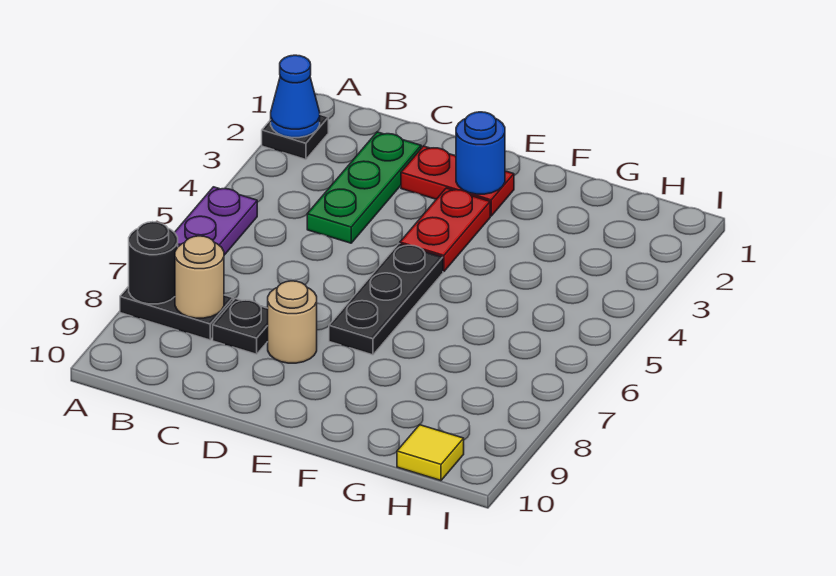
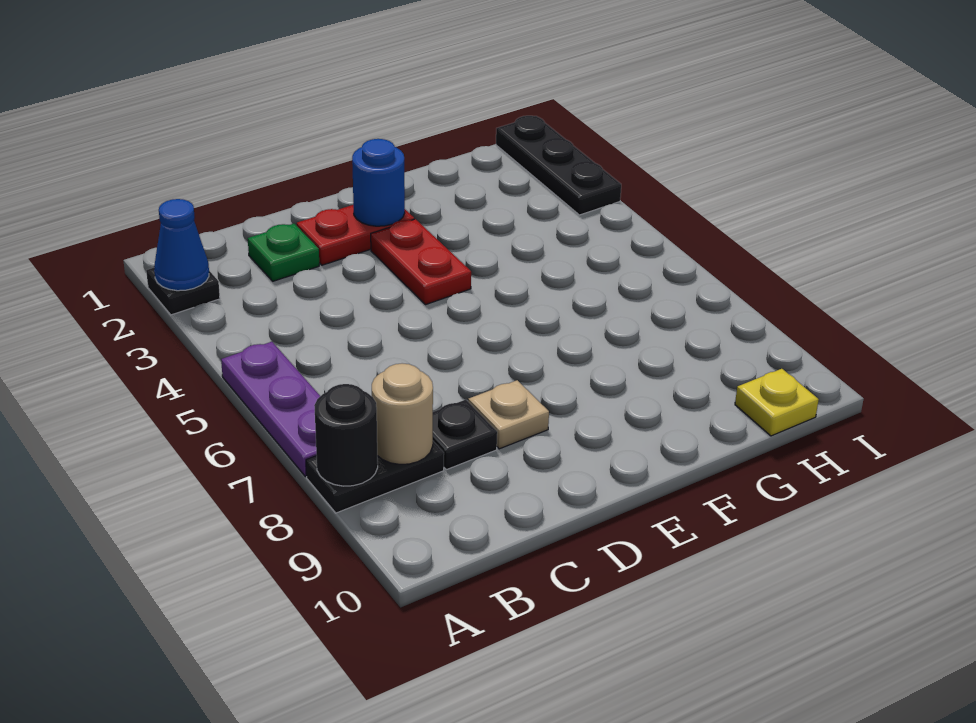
green 1x3 plate [307,132,421,243] -> green 1x1 plate [248,224,319,281]
tan 1x1 round brick [268,281,317,363] -> tan 1x1 plate [468,380,549,449]
black 1x3 plate [329,244,443,355] -> black 1x3 plate moved to [496,116,621,215]
yellow 1x1 tile [397,425,464,481] -> yellow 1x1 plate [735,369,819,436]

